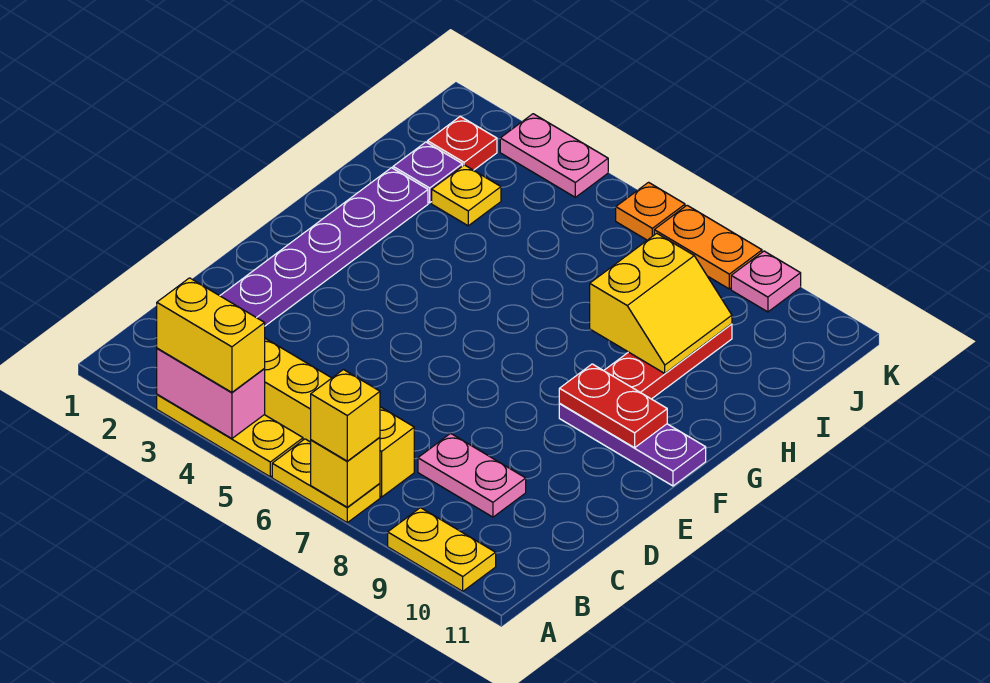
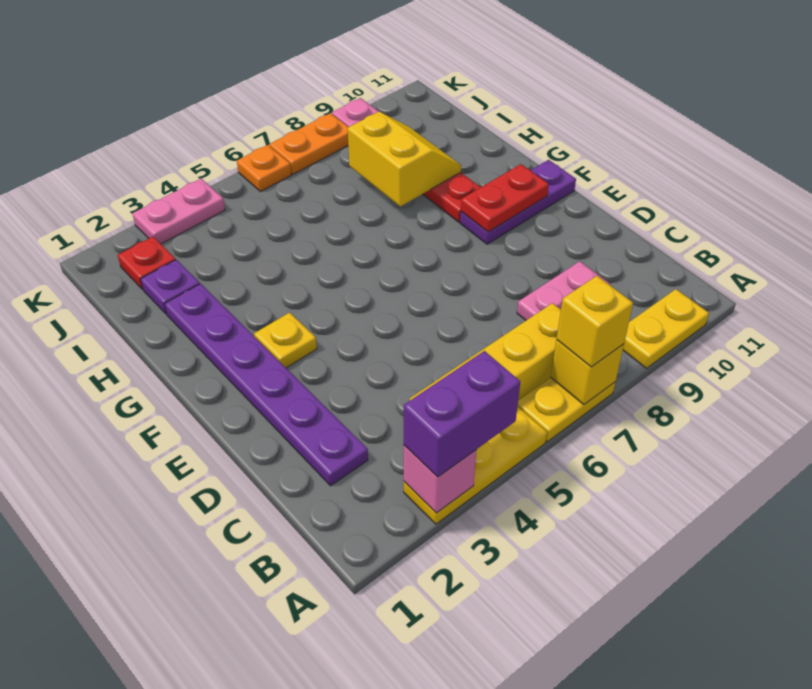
pink 1x2 brick [157,348,265,439] -> pink 1x1 brick [404,445,476,513]
yellow 1x2 brick [157,278,265,392] -> purple 1x2 brick [404,351,520,477]
yellow 1x1 plate [432,165,501,226] -> yellow 1x1 plate moved to [254,313,317,368]

